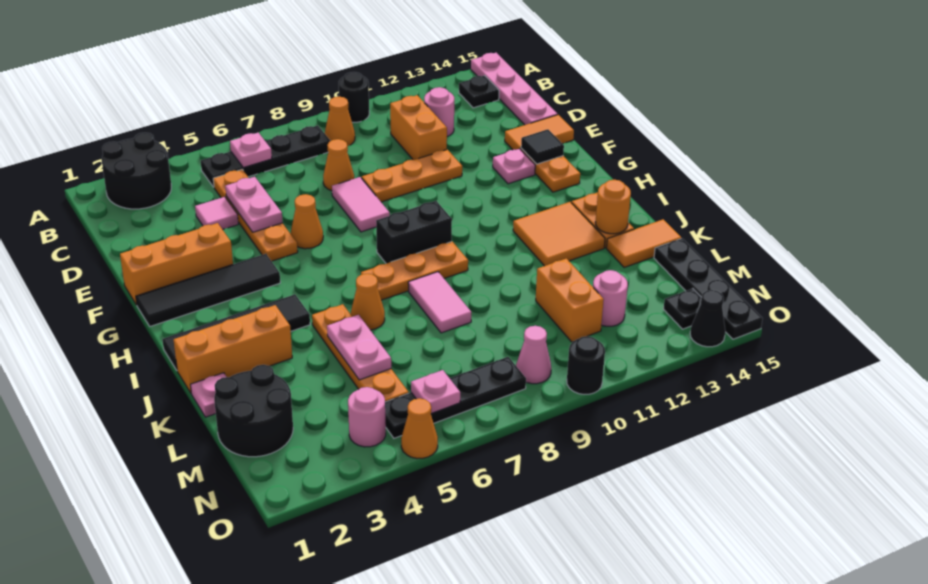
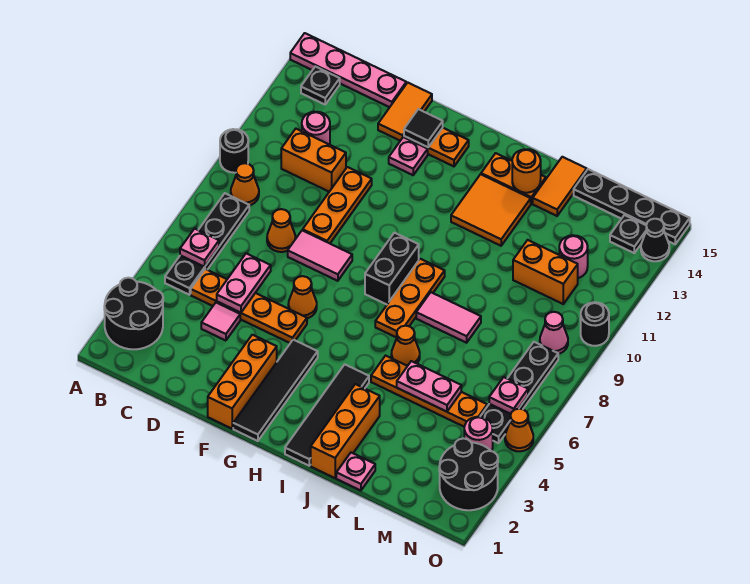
pink 1x2 plate [225,177,283,232] -> pink 1x2 plate turned to [217,253,271,313]
black 2x2 round brick [214,365,293,457] -> black 2x2 round brick moved to [439,438,498,510]

